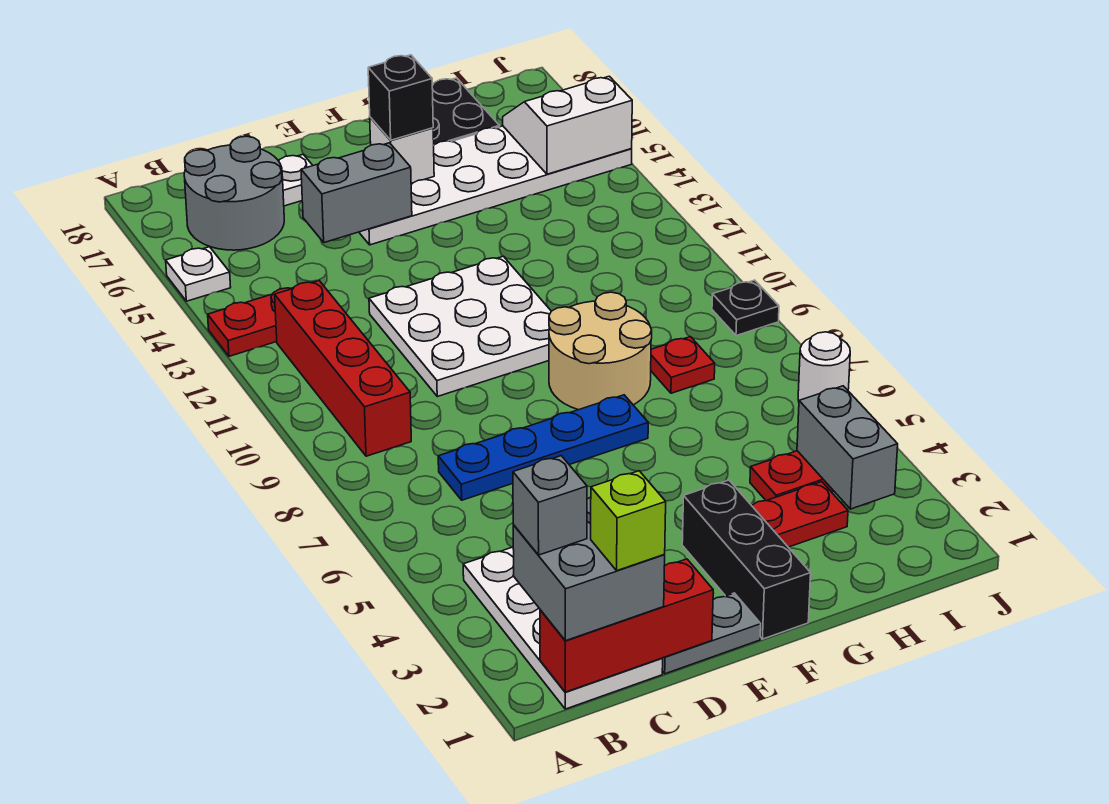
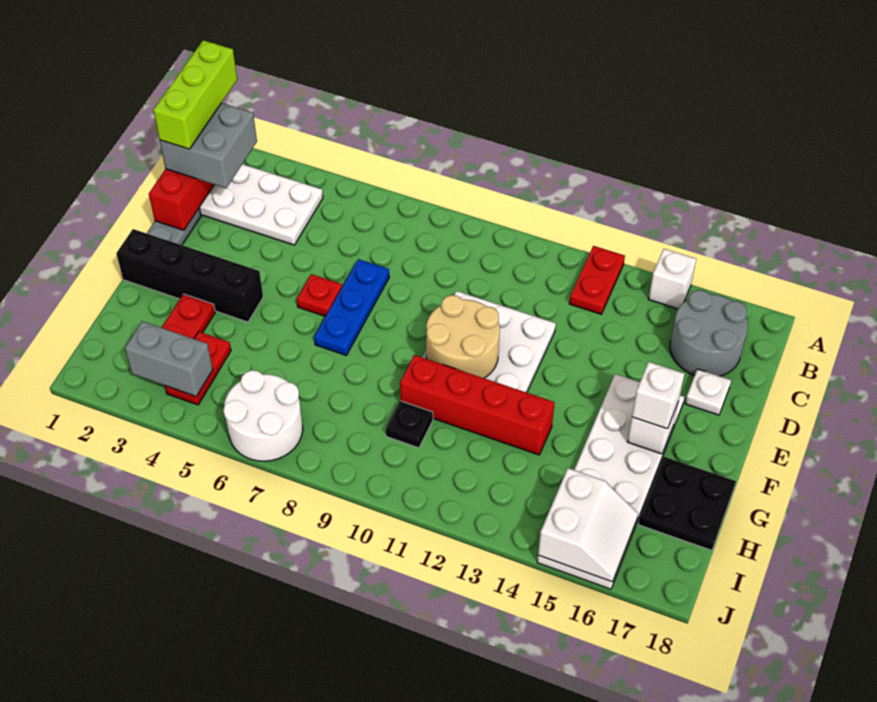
white 1x1 plate [166,247,231,301] -> white 1x1 brick [649,249,696,309]
grey 1x1 brick [513,456,587,555] -> none
red 1x4 brick [275,281,411,456] -> red 1x4 brick moved to [400,355,554,455]
lime 1x1 brick [591,471,666,571] -> lime 1x3 brick [153,40,237,149]
blue 1x4 plate [438,395,648,500] -> blue 1x3 plate [314,259,389,355]
grey 1x2 brick [301,143,412,243] -> none
black 1x3 brick [682,480,811,639] -> black 1x4 brick [116,229,263,322]
tan 2x2 round brick [549,292,652,410] -> tan 2x2 round brick moved to [426,295,500,378]
black 1x1 brick [368,55,433,140] -> white 1x1 brick [632,362,684,429]
red 1x1 plate [651,337,715,393] -> red 1x1 plate moved to [297,274,342,316]
white 1x1 round brick [798,332,850,401] -> white 2x2 round brick [223,370,303,461]
black 1x1 plate [712,280,779,336] -> black 1x1 plate moved to [386,401,433,448]

